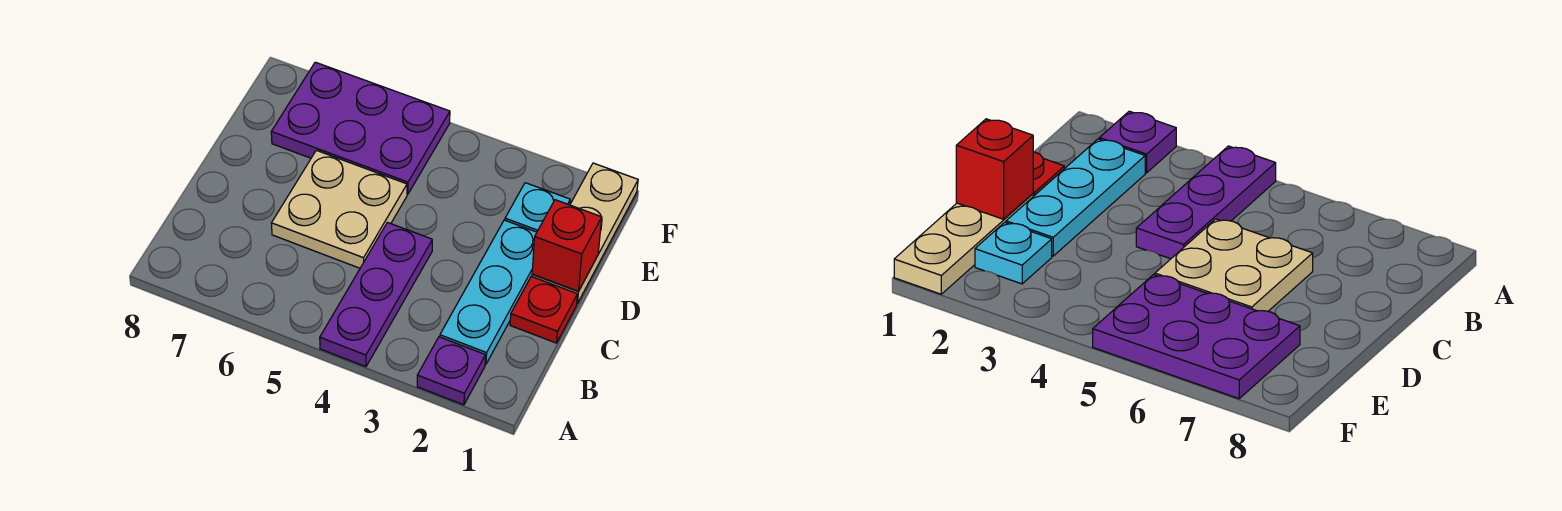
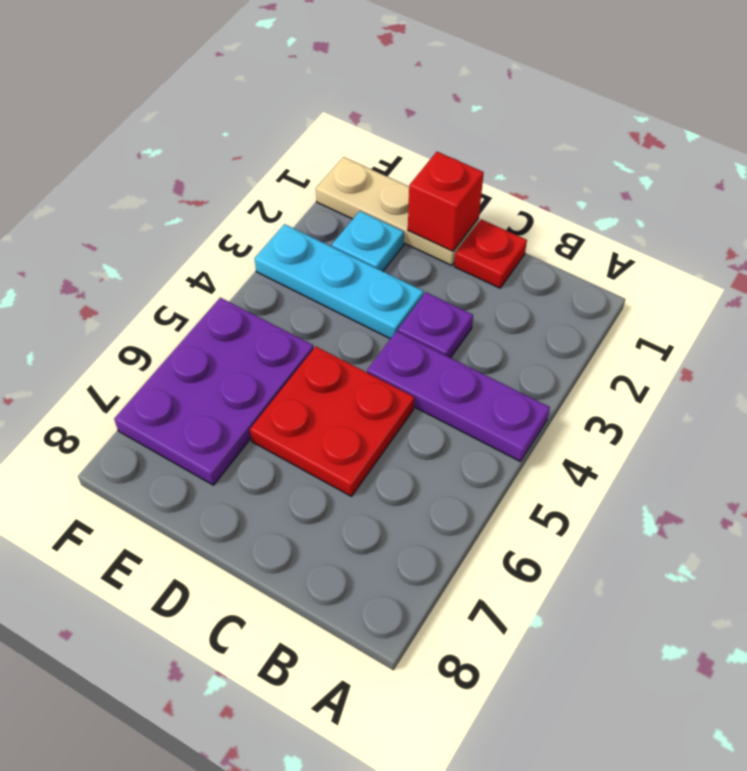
purple 1x1 plate [417,337,486,405] -> purple 1x1 plate moved to [398,292,473,358]
cyan 1x3 plate [440,220,537,364] -> cyan 1x3 plate moved to [255,224,424,339]
tan 2x2 plate [271,150,407,268] -> red 2x2 plate [250,347,414,496]

